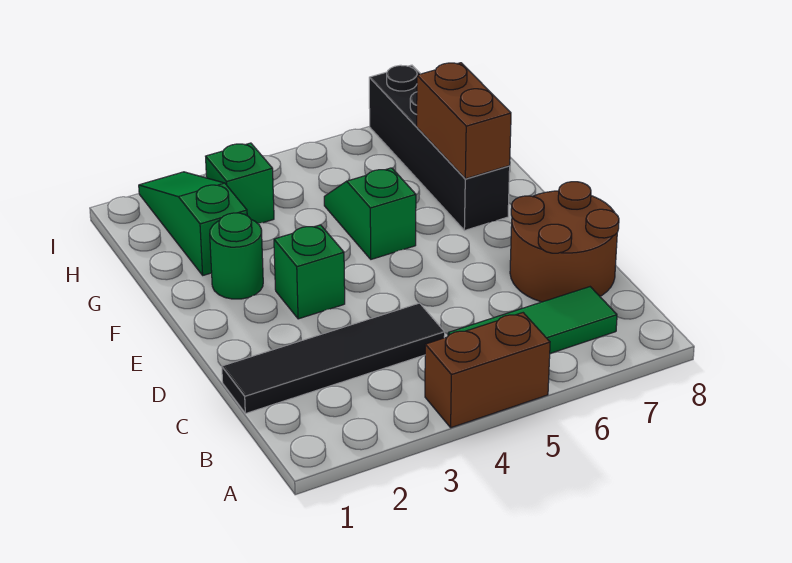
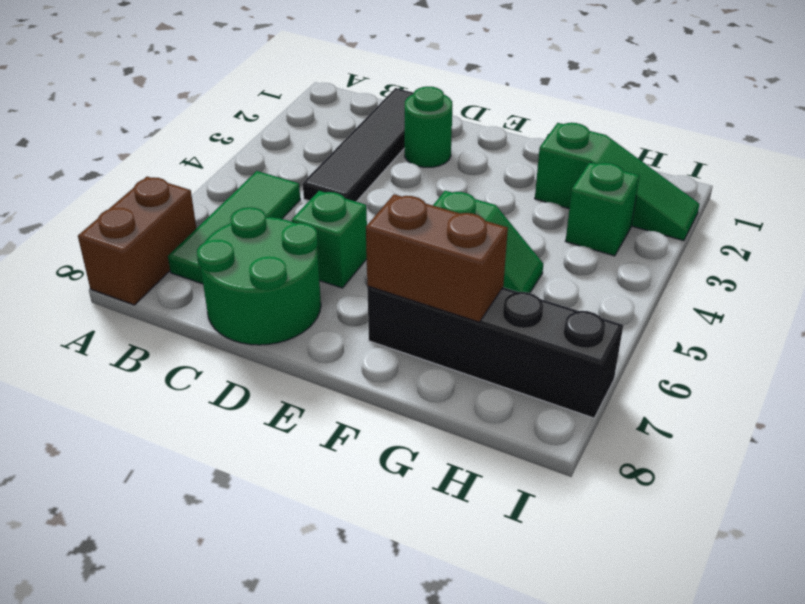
brown 1x2 brick [425,313,550,428] -> brown 1x2 brick moved to [78,177,196,305]
brown 2x2 round brick [510,182,619,302] -> green 2x2 round brick [197,207,321,345]
green 1x1 brick [274,225,345,319] -> green 1x1 brick moved to [292,191,367,288]
green 1x1 round brick [210,213,263,299] -> green 1x1 round brick moved to [405,87,453,167]

